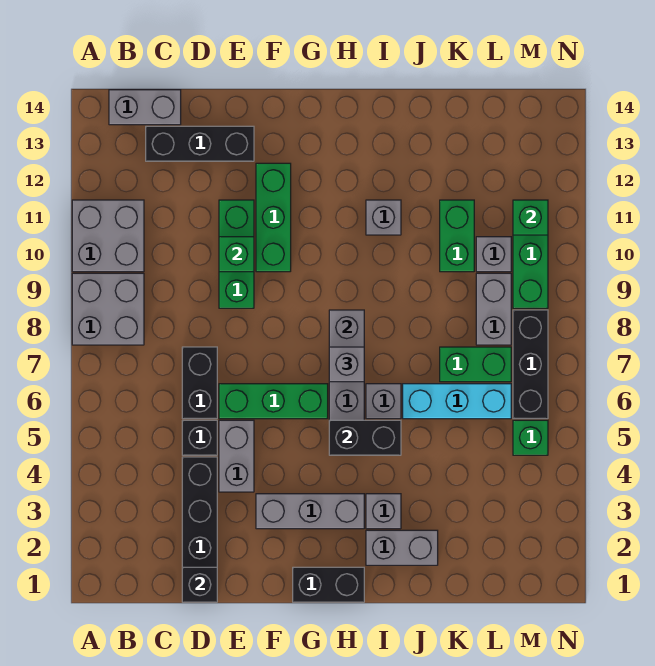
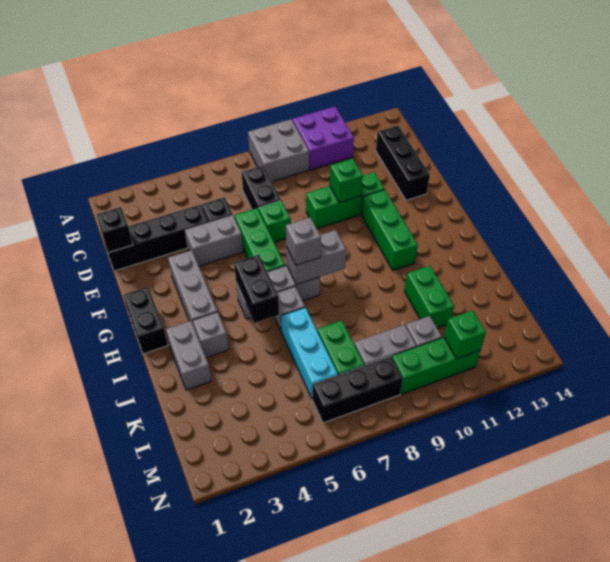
grey 2x2 brick [72,200,144,272] -> purple 2x2 brick [293,107,354,170]
grey 1x2 brick [109,90,181,125] -> none
black 1x2 brick [182,347,217,419] -> black 1x2 brick turned to [242,165,281,210]
green 1x3 brick [256,163,291,272] -> green 1x3 brick turned to [362,190,418,270]
grey 1x1 brick [366,200,401,235] -> none
green 1x2 brick [440,200,474,272] -> green 1x2 brick turned to [404,266,454,328]
green 1x1 brick [513,420,548,455] -> green 1x1 brick moved to [259,201,291,242]

